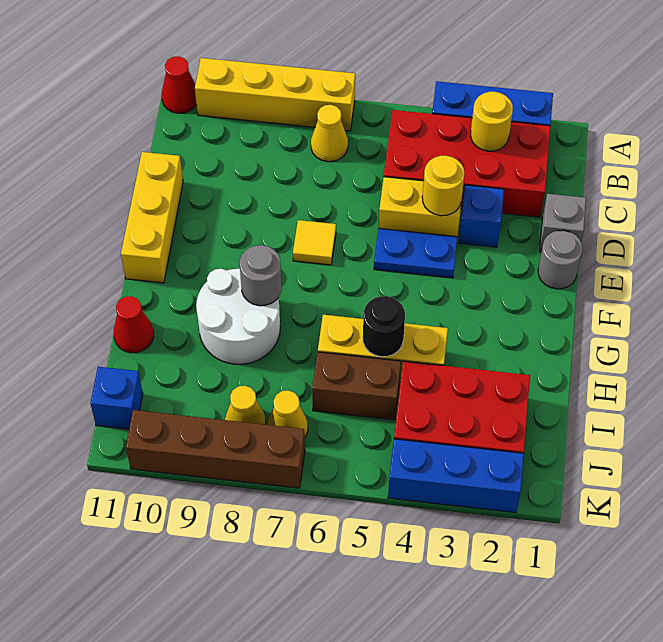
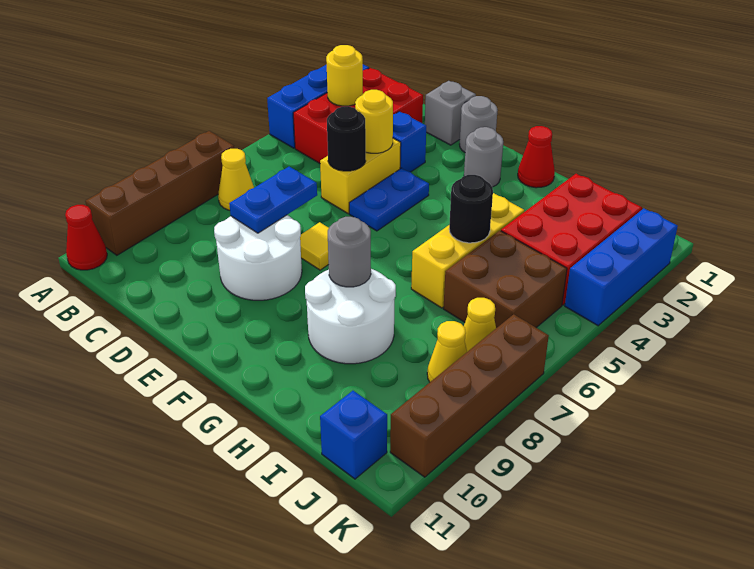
yellow 1x4 brick [195,58,355,131] -> brown 1x4 brick [85,131,234,255]
red 2x4 brick [384,110,550,217] -> red 2x3 brick [293,68,423,163]
none -> black 1x1 round brick [327,106,366,171]
none -> blue 1x2 plate [229,167,317,233]
none -> white 2x2 round brick [214,215,302,300]
yellow 1x3 brick [121,152,183,283] -> none
none -> grey 1x1 round brick [464,127,503,187]
red 1x1 cone [114,296,154,353] -> red 1x1 cone moved to [518,126,555,188]
brown 1x2 brick [312,352,401,420] -> brown 2x2 brick [443,231,567,328]

